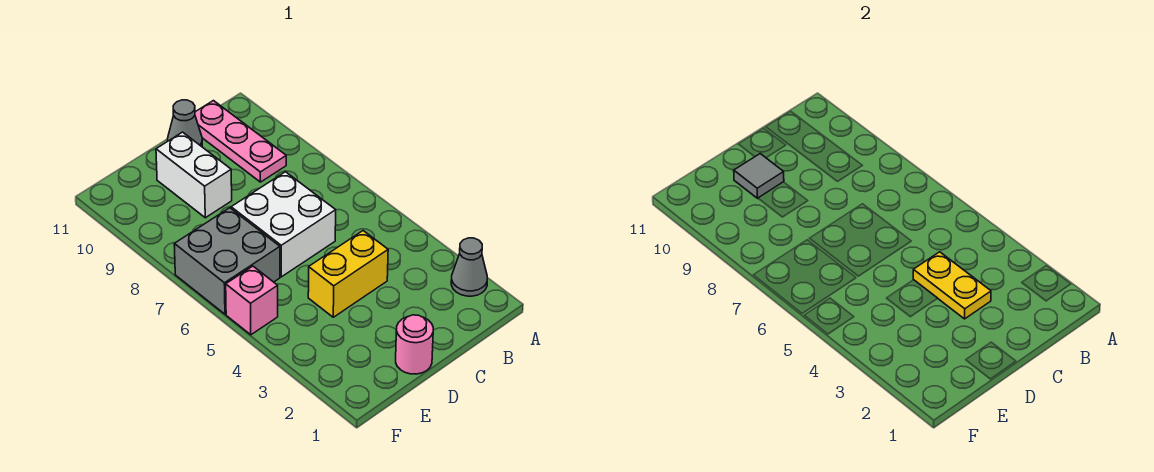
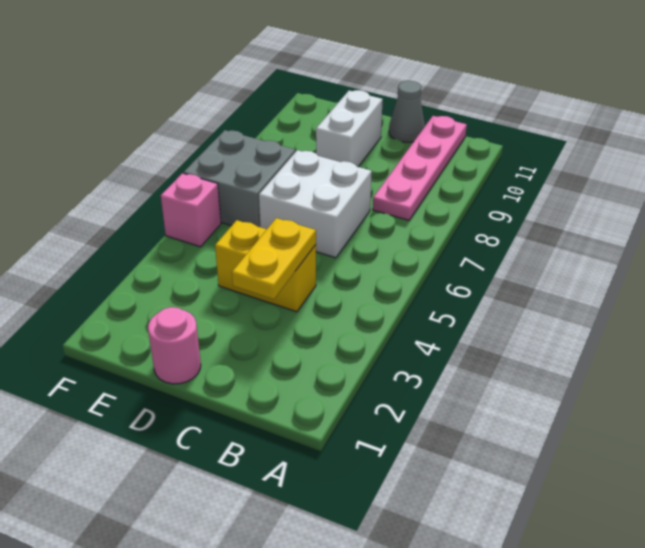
grey 1x1 cone [451,238,487,296] -> none
pink 1x3 plate [195,101,286,182] -> pink 1x4 plate [373,116,467,220]
grey 1x1 tile [734,154,784,198] -> none

